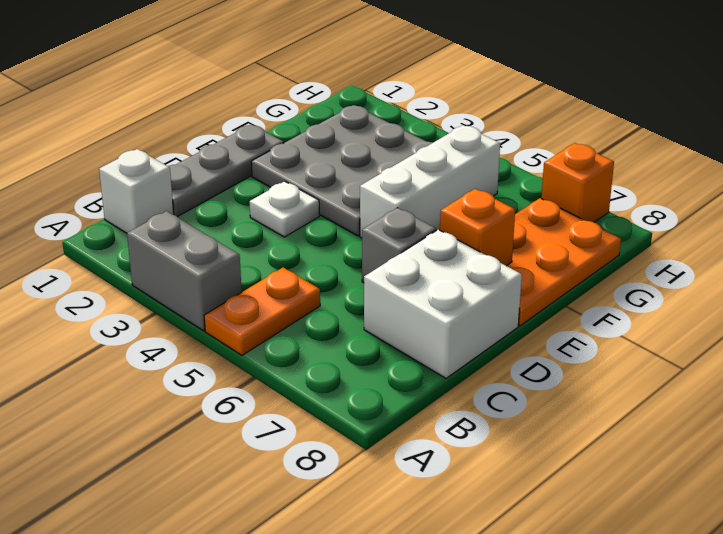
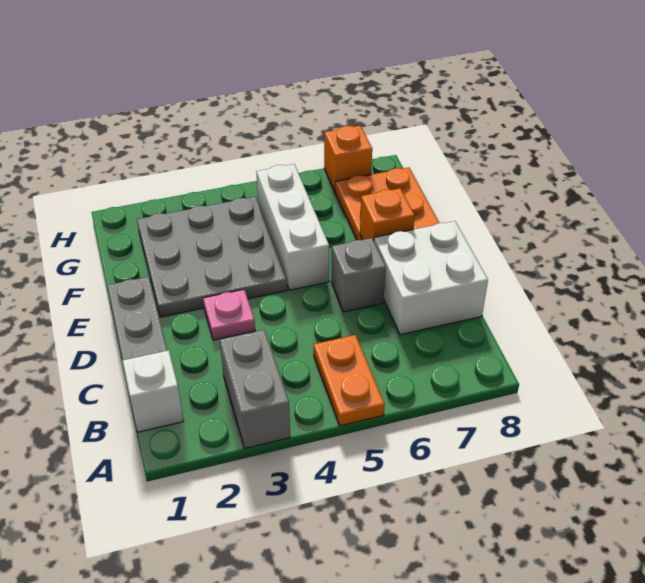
grey 1x2 brick [127,211,242,331] -> grey 1x2 brick turned to [220,330,290,448]
white 1x1 plate [250,181,319,237] -> pink 1x1 plate [203,289,255,340]

